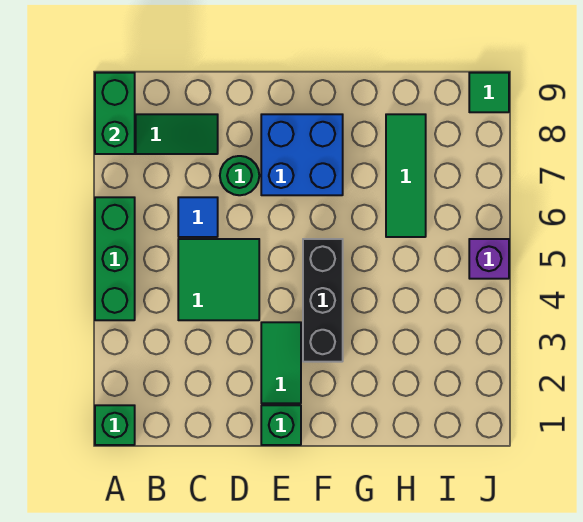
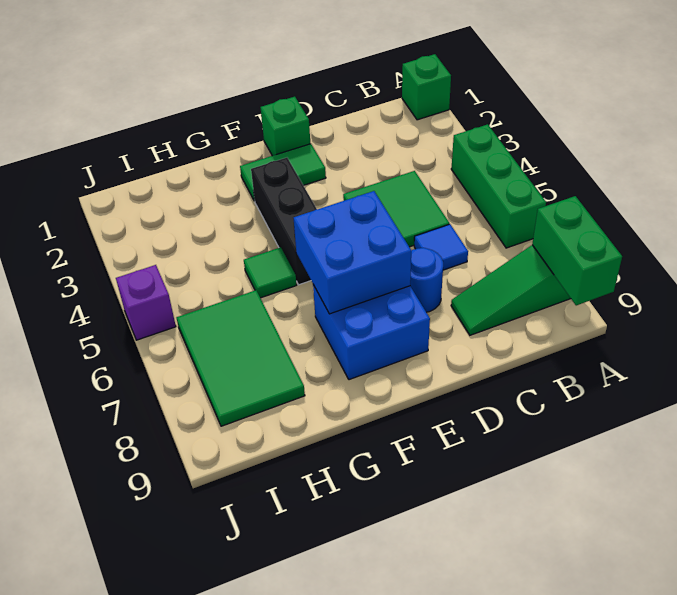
green 1x1 round brick [220,156,259,195] -> blue 1x1 round brick [410,248,443,312]
green 1x2 tile [261,322,301,403] -> green 1x2 tile turned to [240,144,326,201]
none -> blue 2x2 brick [294,191,411,314]
green 1x3 tile [386,114,426,237] -> green 2x3 tile [176,290,305,426]
green 1x1 tile [469,73,509,112] -> green 1x1 tile moved to [244,247,297,298]

